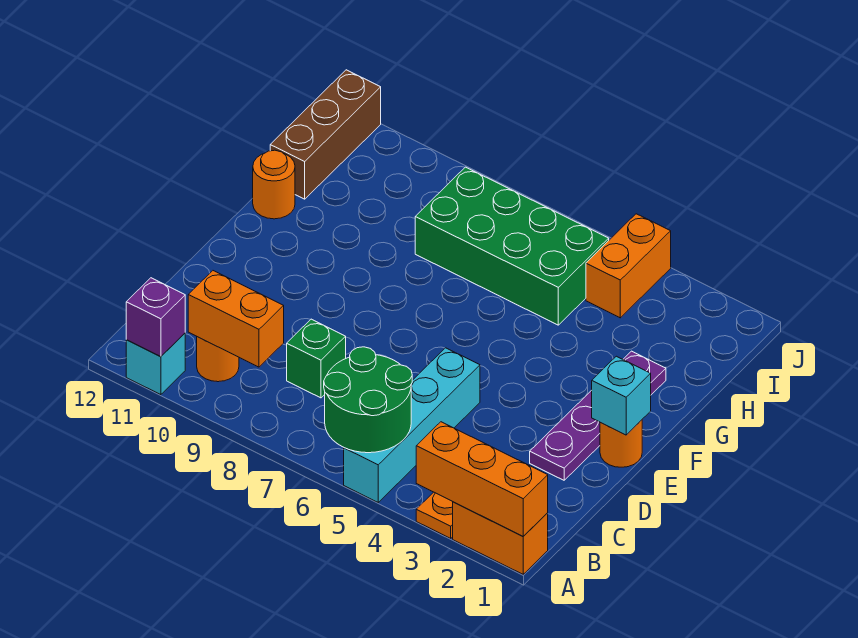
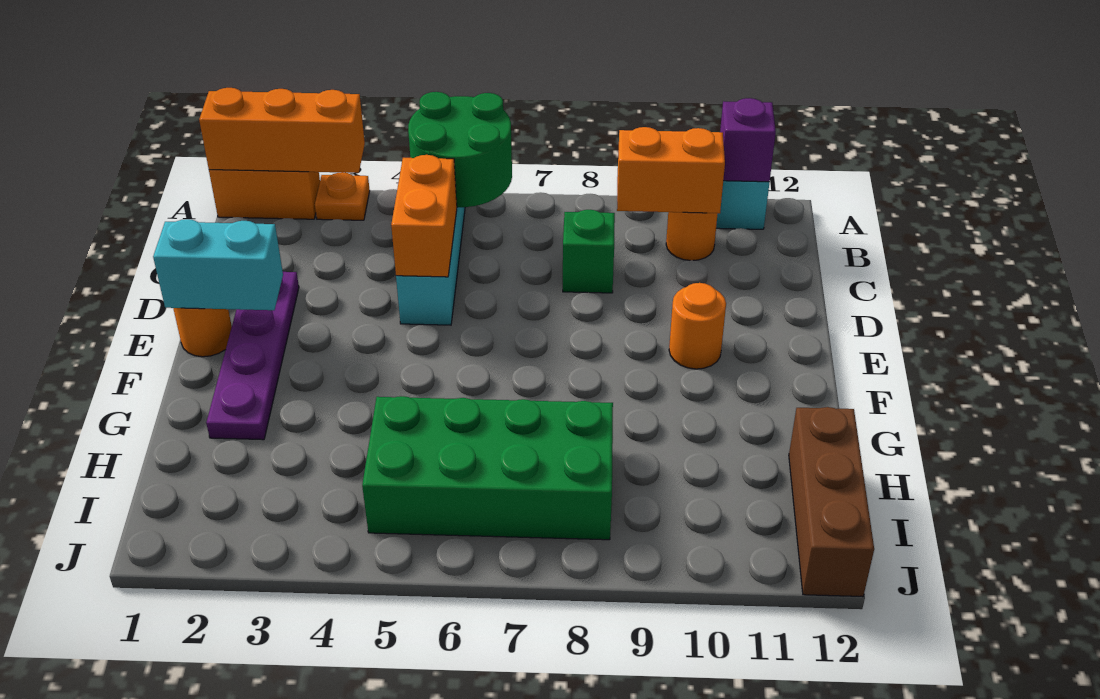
cyan 1x1 brick [592,356,651,435] -> cyan 1x2 brick [153,219,283,310]
orange 1x1 round brick [253,150,295,219] -> orange 1x1 round brick moved to [669,283,726,369]
orange 1x2 brick [586,214,671,318] -> orange 1x2 brick moved to [391,155,457,277]

